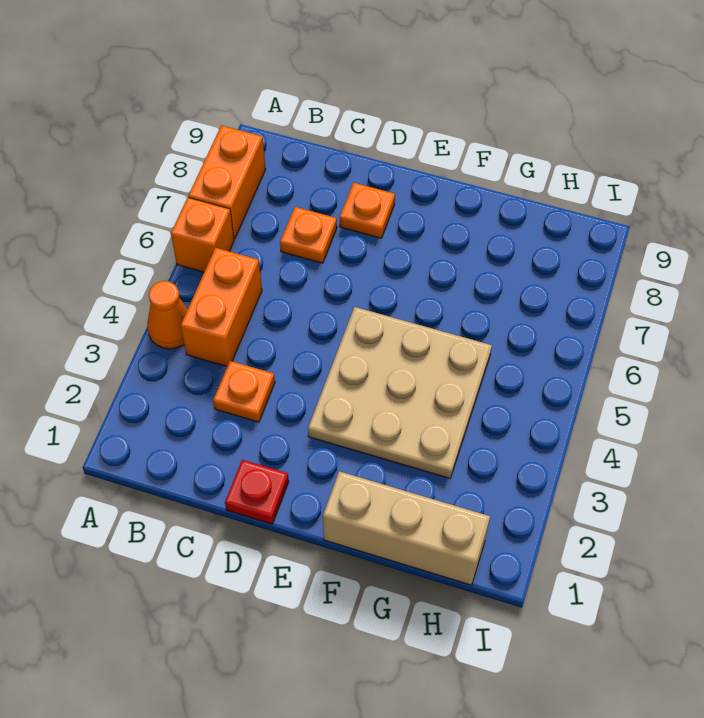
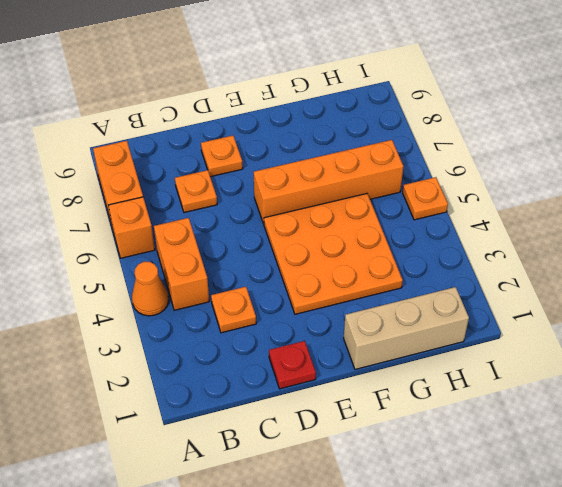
tan 3x3 plate [308,307,492,478] -> orange 3x3 plate [264,194,403,314]
none -> orange 1x4 brick [254,140,404,224]
none -> orange 1x1 plate [403,177,448,220]

